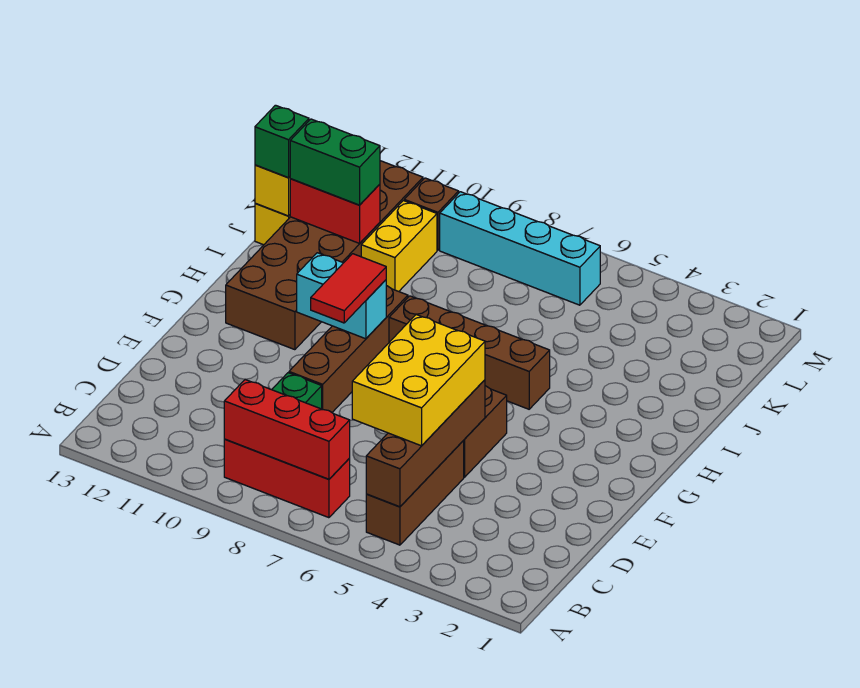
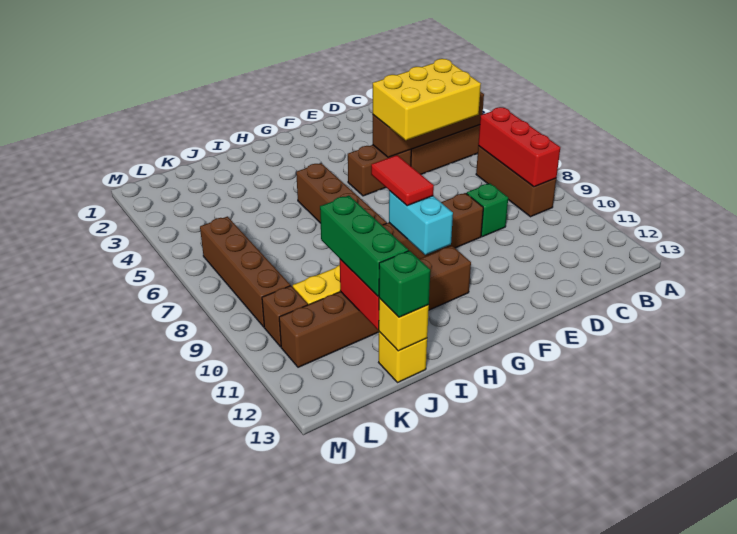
red 1x3 brick [224,439,350,518] -> brown 1x3 brick [476,146,556,217]
red 1x2 tile [311,254,386,323] -> red 1x2 tile turned to [371,155,434,206]
brown 2x6 brick [226,161,423,350] -> brown 1x6 brick [279,246,471,367]
green 1x2 brick [290,119,380,205] -> green 1x3 brick [320,196,408,297]
cyan 1x4 brick [440,192,600,305] -> brown 1x4 brick [200,216,290,327]

